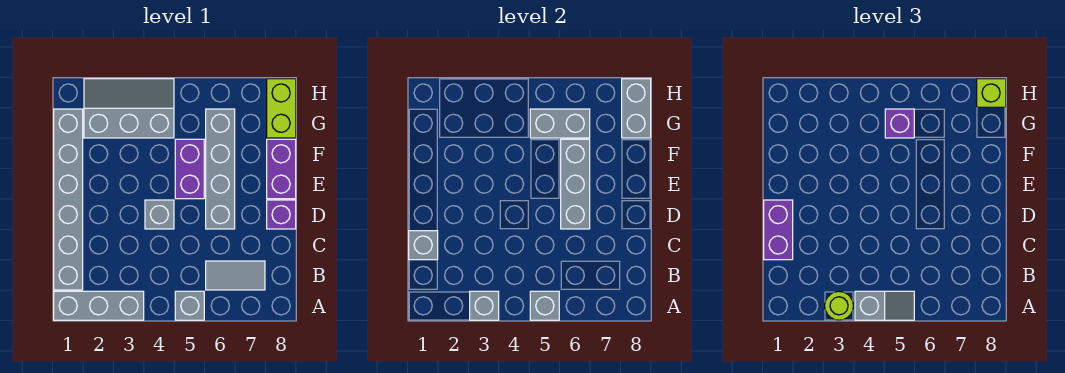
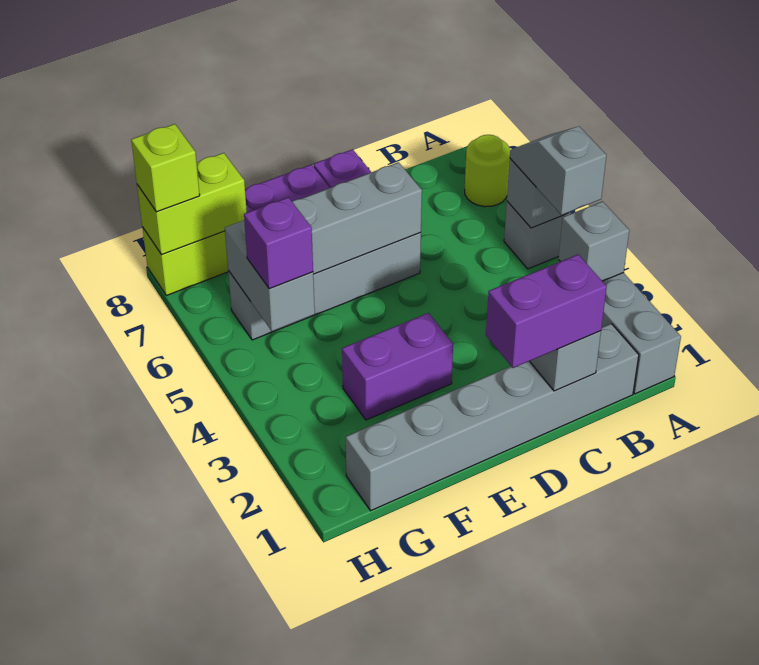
lime 1x1 round brick [825,291,853,320] -> lime 1x1 round brick moved to [465,135,510,207]
grey 1x2 tile [206,261,265,290] -> none
grey 1x1 brick [145,200,174,229] -> none
purple 1x2 brick [175,139,204,199] -> purple 1x2 brick moved to [342,313,453,420]
grey 2x3 slope [84,79,174,138] -> none
grey 1x2 brick [622,79,651,138] -> lime 1x2 brick [137,153,247,255]

